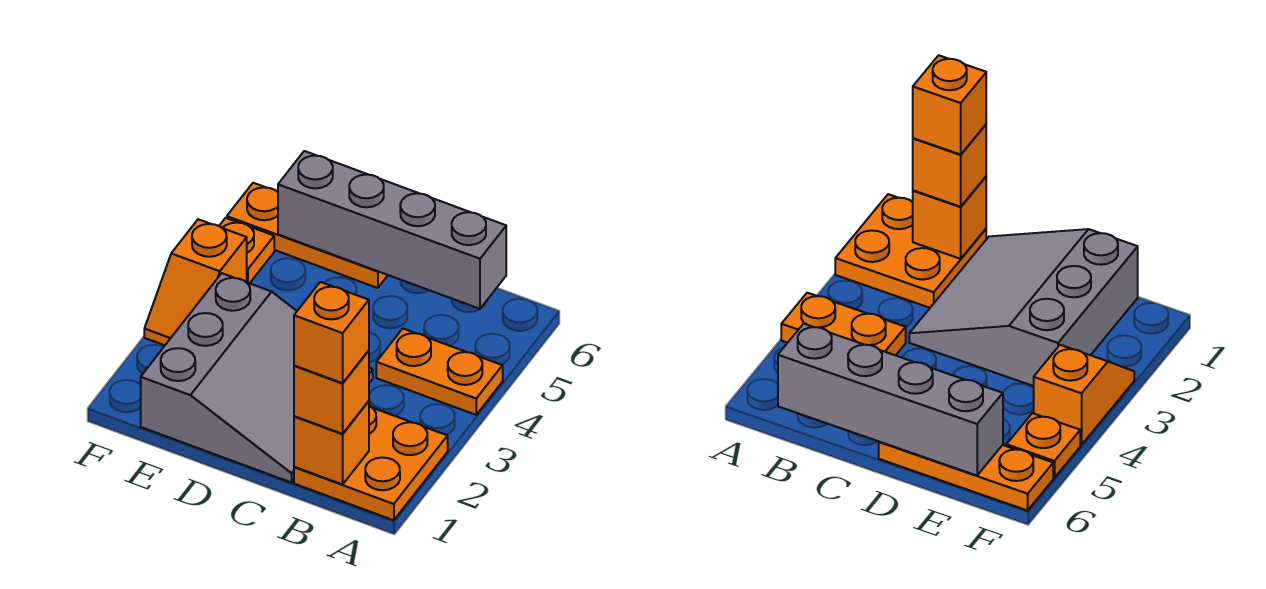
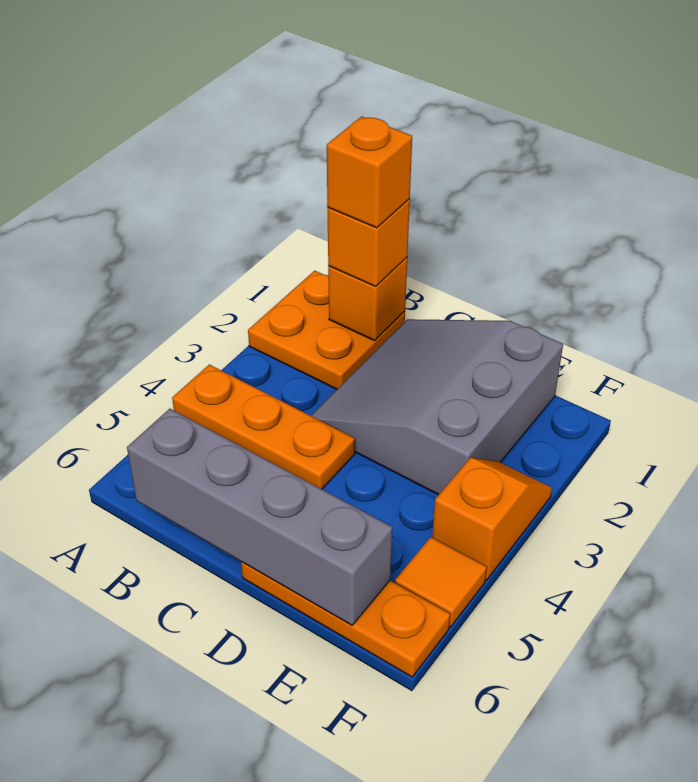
orange 1x2 plate [376,329,503,415] -> orange 1x3 plate [172,364,355,489]
orange 1x1 plate [219,218,274,283] -> orange 1x1 tile [395,537,487,627]

